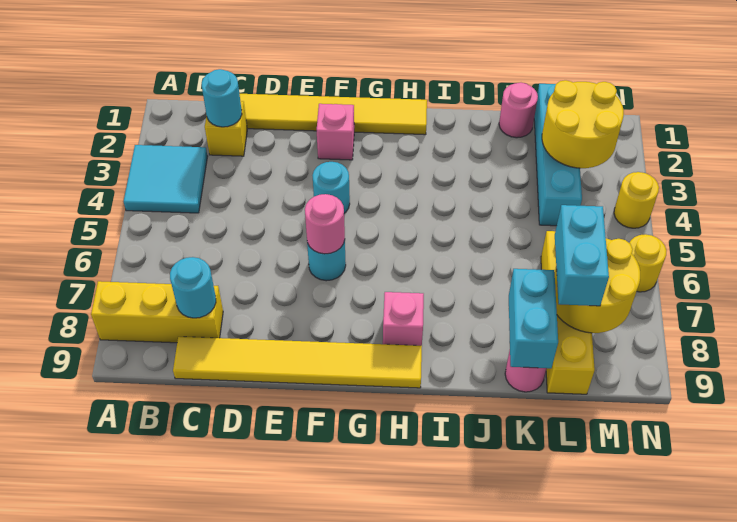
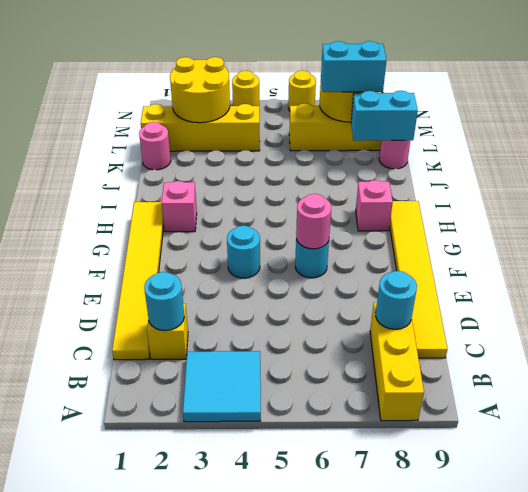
pink 1x1 brick [317,104,354,160] -> pink 1x1 brick moved to [162,181,197,232]
cyan 1x4 brick [534,84,582,226] -> yellow 1x4 brick [141,104,260,151]

